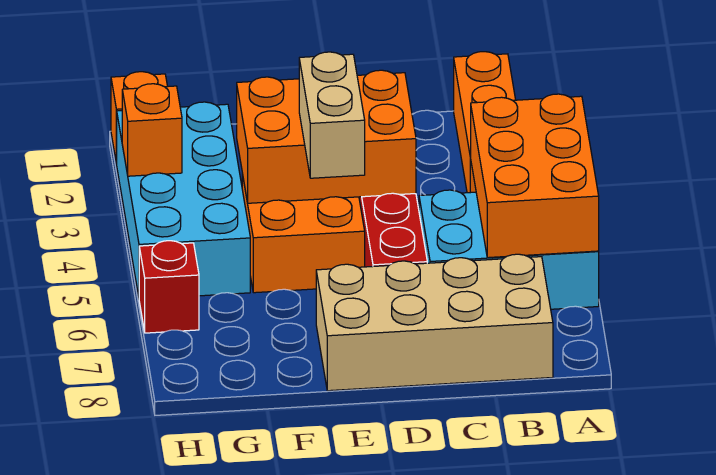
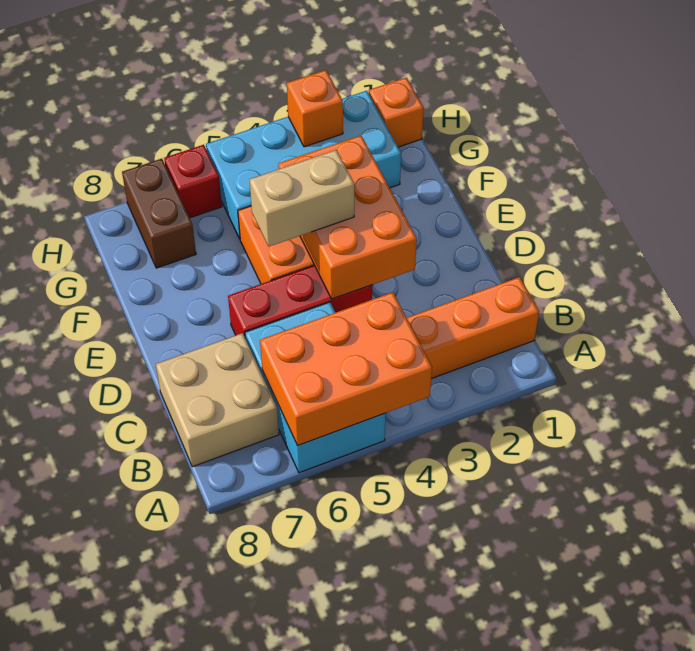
tan 2x4 brick [316,254,553,391] -> tan 2x2 brick [156,333,279,467]
none -> brown 1x2 brick [122,159,196,268]

